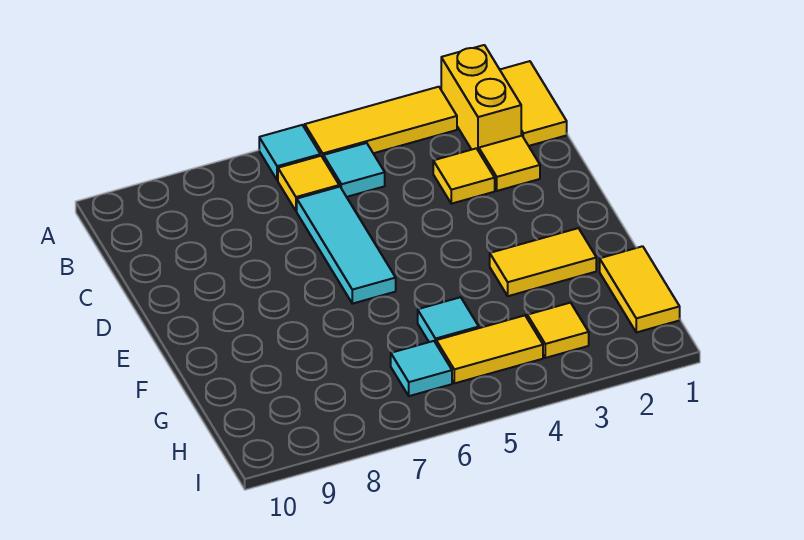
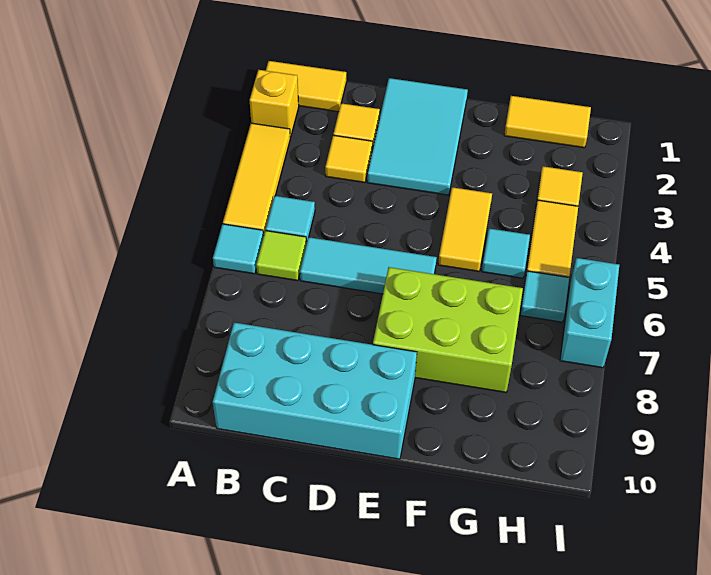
yellow 1x2 brick [441,45,521,151] -> yellow 1x1 brick [250,70,299,137]
yellow 1x1 tile [278,156,339,211] -> lime 1x1 tile [256,231,306,281]
none -> cyan 2x4 brick [213,323,417,459]
none -> cyan 2x3 tile [367,78,468,195]
none -> lime 2x3 brick [373,267,523,392]
yellow 1x2 tile [490,228,596,296] -> yellow 1x2 tile moved to [438,187,492,271]
none -> cyan 1x2 brick [560,258,619,368]

